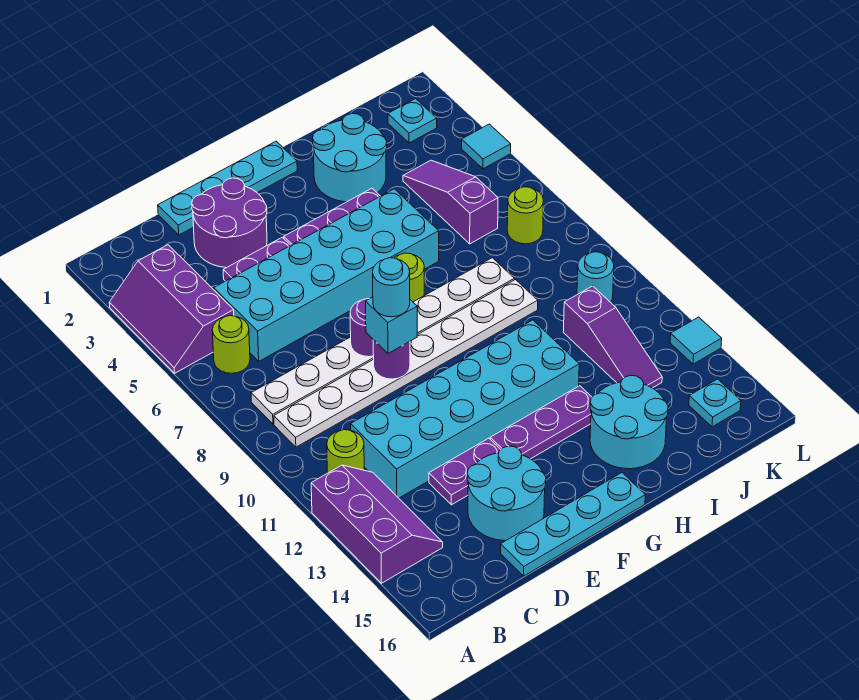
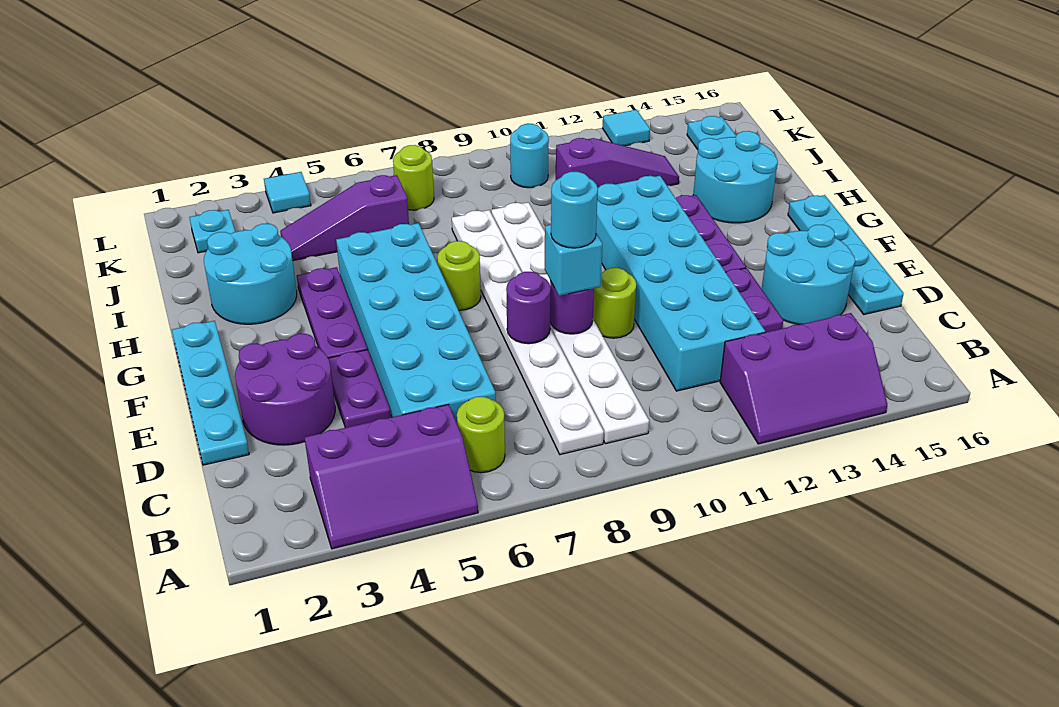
purple 2x3 slope [311,465,443,583] -> purple 2x3 slope turned to [720,313,887,444]
lime 1x1 round brick [327,430,364,473] -> lime 1x1 round brick moved to [593,268,636,338]

